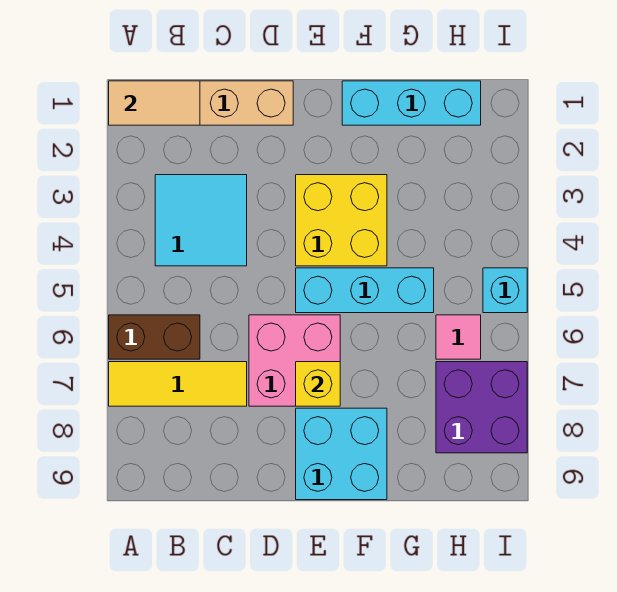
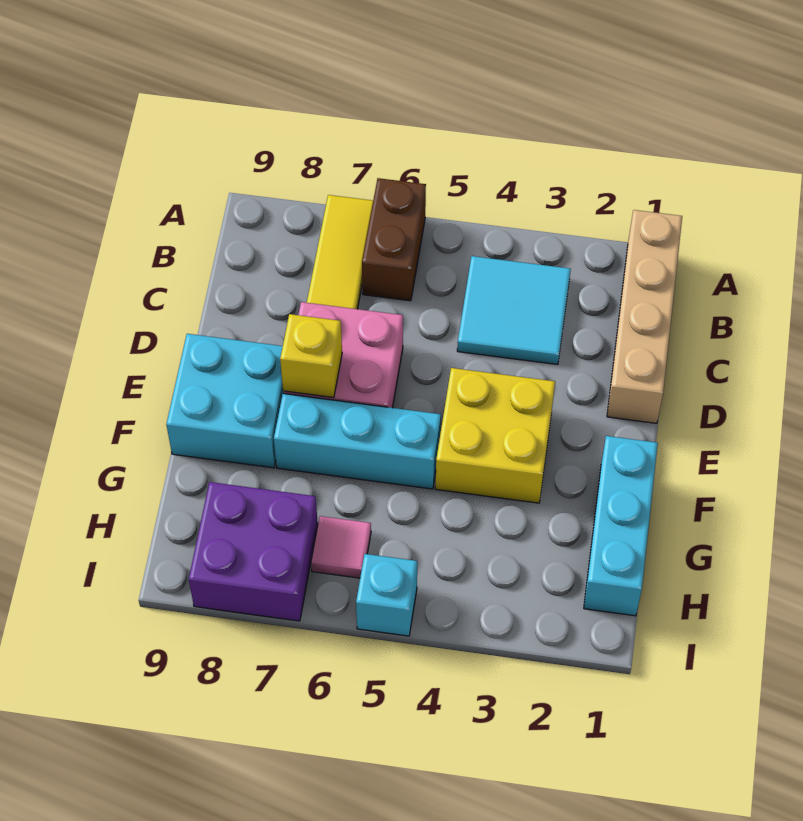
tan 1x2 tile [109,81,200,125] -> none
cyan 1x3 brick [296,268,434,313] -> cyan 1x3 brick turned to [274,394,441,489]

